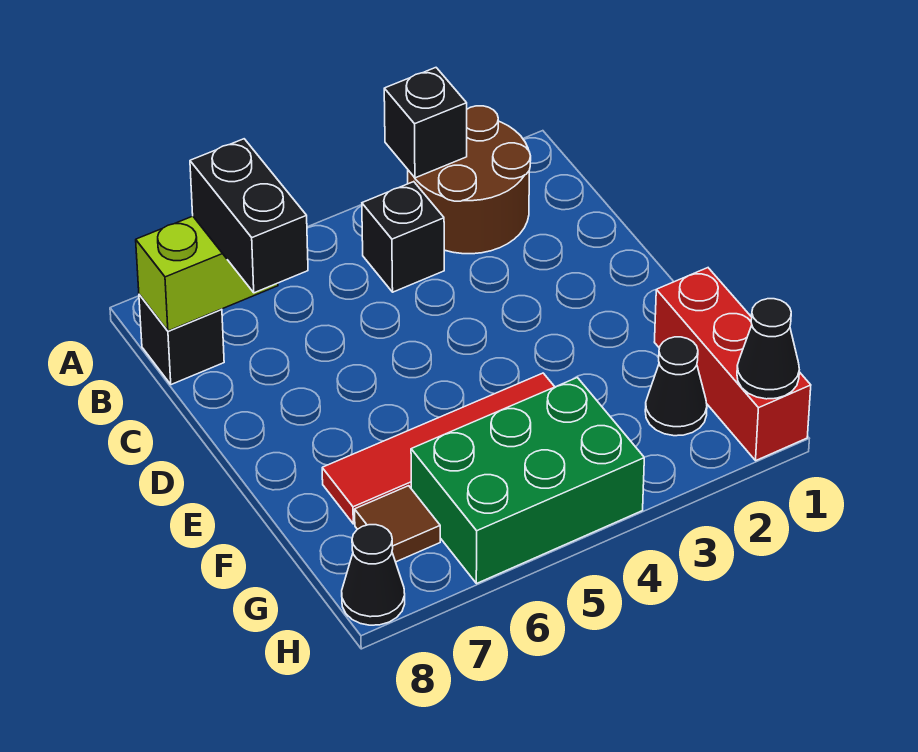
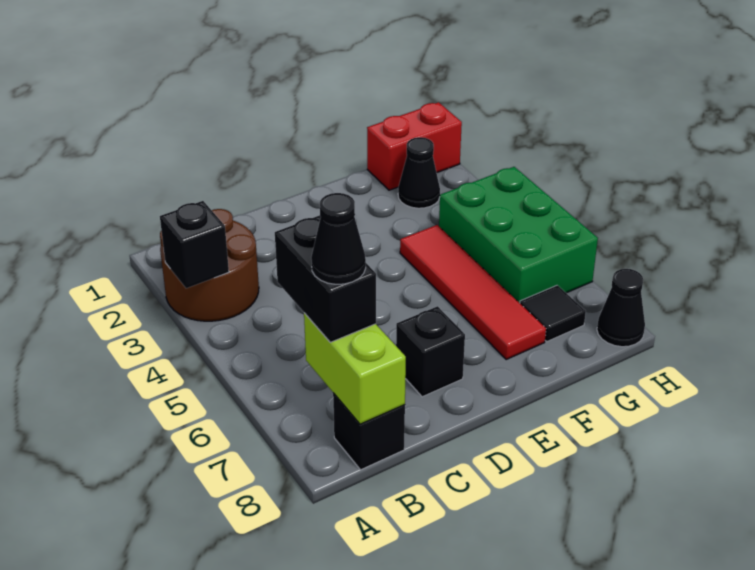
black 1x1 brick [362,182,444,292] -> black 1x1 brick moved to [396,306,465,397]
black 1x2 brick [190,139,308,293] -> black 1x2 brick turned to [275,215,376,342]
red 1x3 brick [655,268,811,460] -> red 1x2 brick [367,102,462,190]
brown 1x1 tile [355,486,440,562] -> black 1x1 tile [520,285,586,341]
black 1x1 cone [737,299,799,399] -> black 1x1 cone moved to [311,193,366,284]

